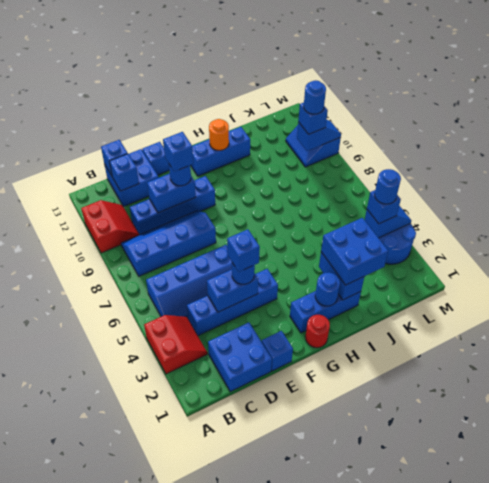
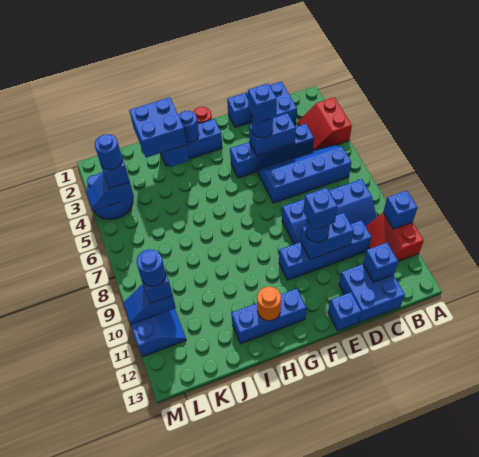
blue 1x1 brick [101,140,128,176] -> blue 1x1 brick moved to [383,190,418,229]

